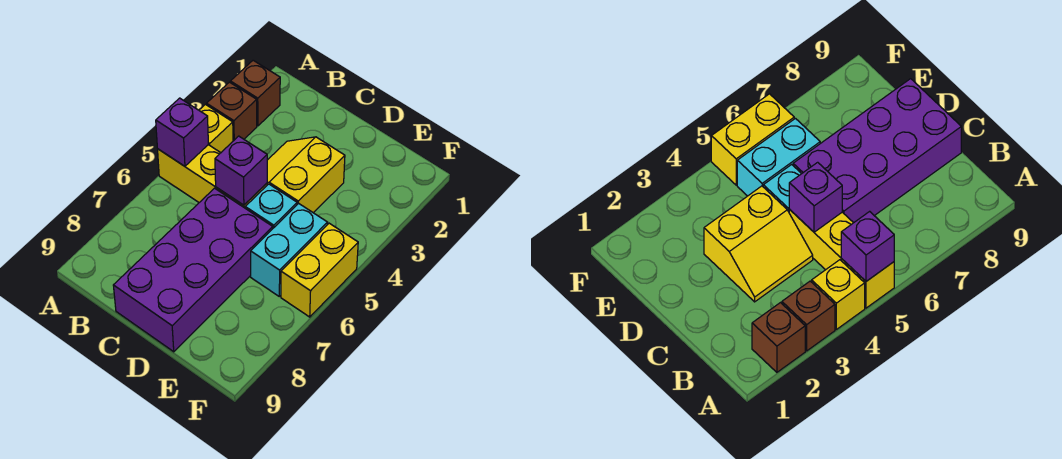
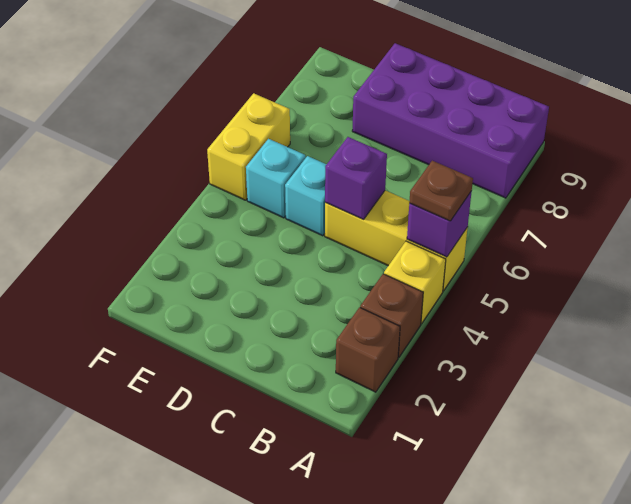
none -> brown 1x1 plate [409,161,473,221]
yellow 2x2 slope [267,137,345,213] -> none
purple 2x4 brick [113,188,273,352] -> purple 2x4 brick turned to [352,43,549,198]
cyan 1x2 brick [251,203,328,296] -> cyan 1x1 brick [246,139,306,218]

